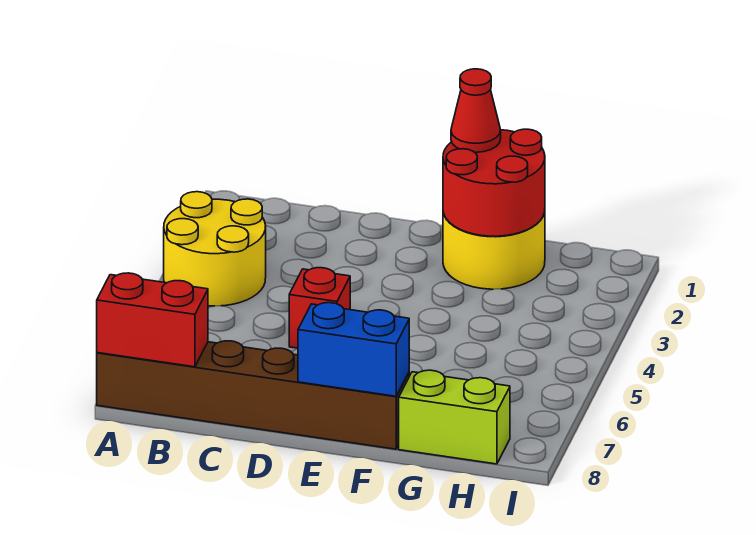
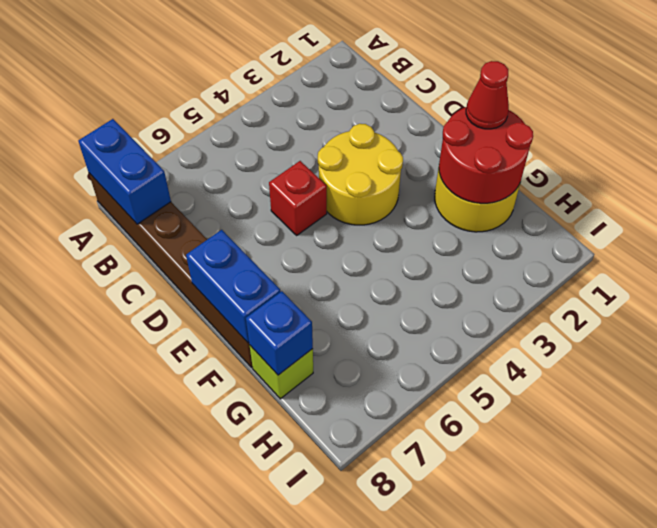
yellow 2x2 round brick [164,192,266,306] -> yellow 2x2 round brick moved to [318,124,403,225]
red 1x2 brick [97,273,208,367] -> blue 1x2 brick [78,119,171,224]
lime 1x2 brick [399,370,510,464] -> lime 1x1 brick [250,346,313,399]
none -> blue 1x1 brick [246,291,313,375]

